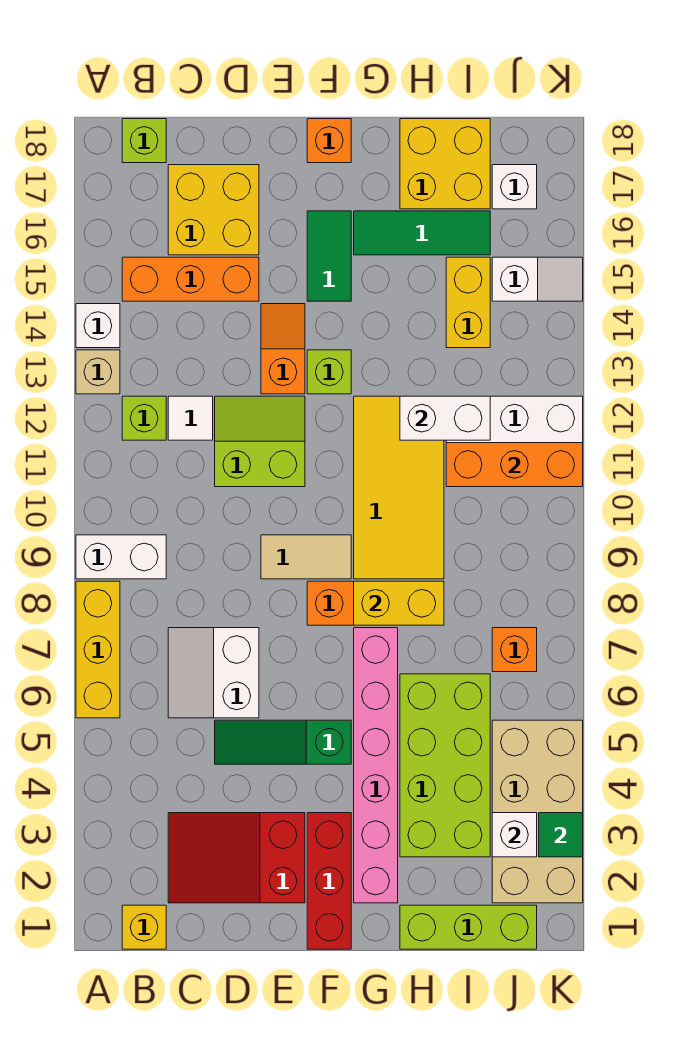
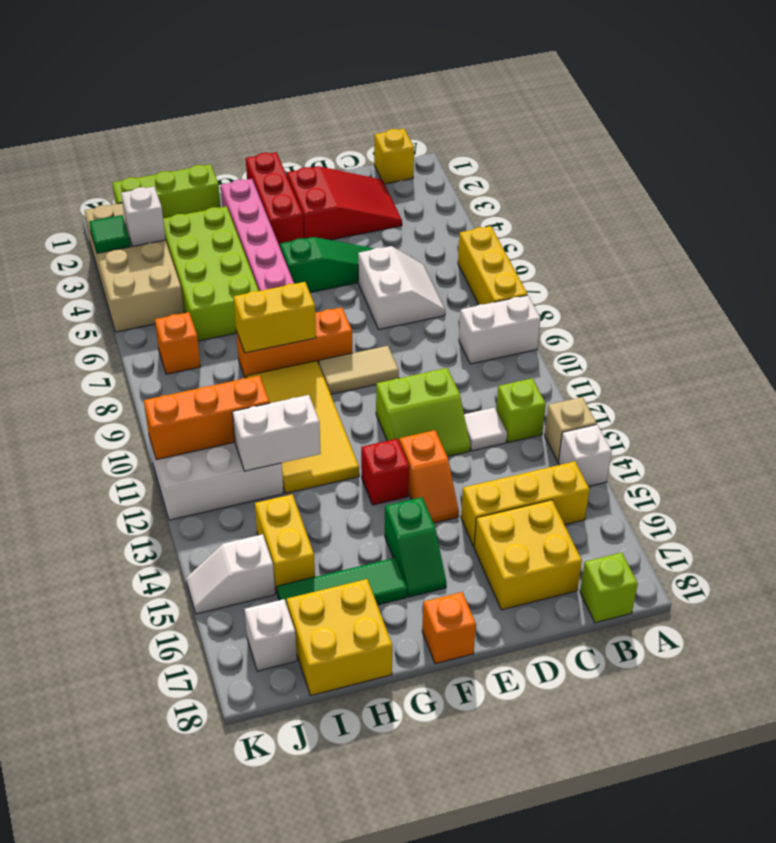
orange 1x3 brick [122,257,259,301] -> yellow 1x3 brick [461,461,590,546]
lime 1x1 brick [307,350,351,394] -> red 1x1 brick [361,439,409,505]
green 1x2 tile [307,211,351,301] -> green 1x2 slope [385,497,447,597]

